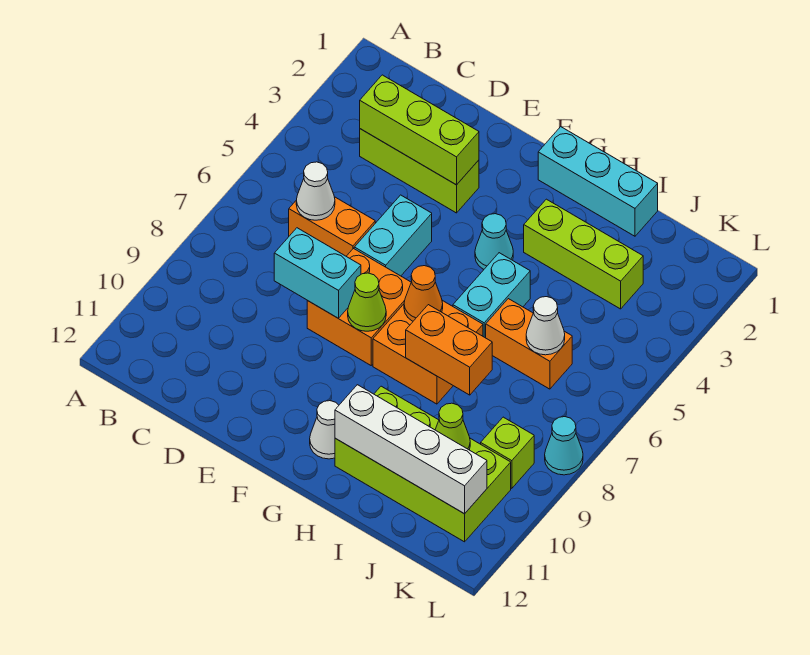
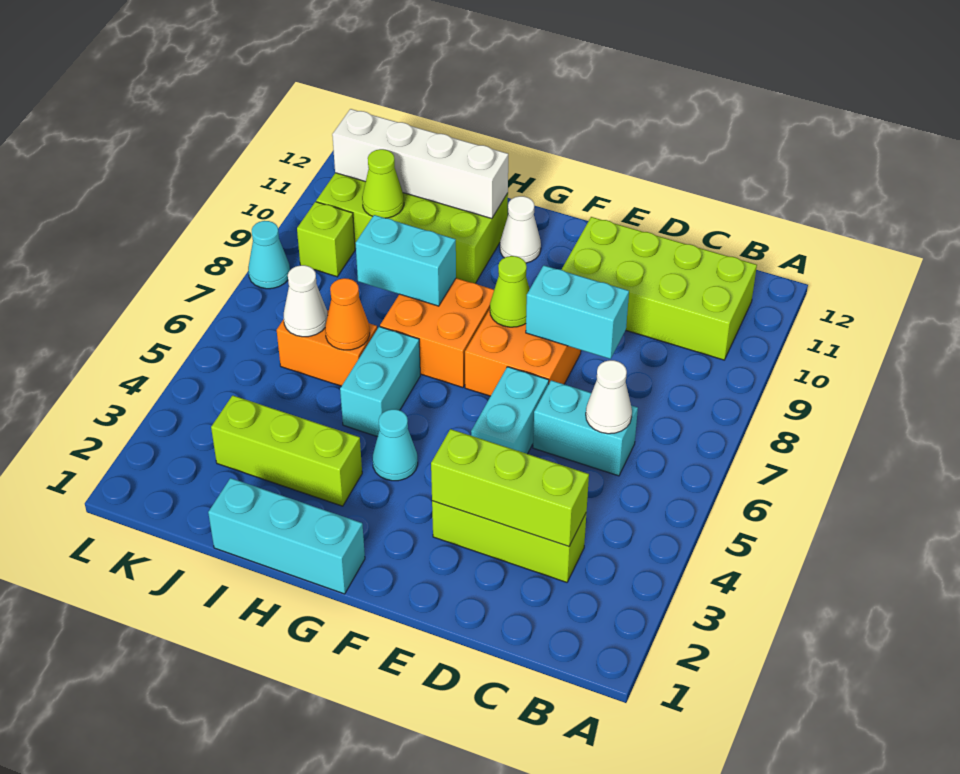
none -> lime 2x4 brick [562,217,757,360]
orange 1x2 brick [289,197,375,256] -> cyan 1x2 brick [533,380,638,476]
orange 1x1 cone [404,266,443,321] -> orange 1x1 cone moved to [325,278,370,350]
orange 1x2 brick [406,305,492,395] -> cyan 1x2 brick [355,215,456,306]

